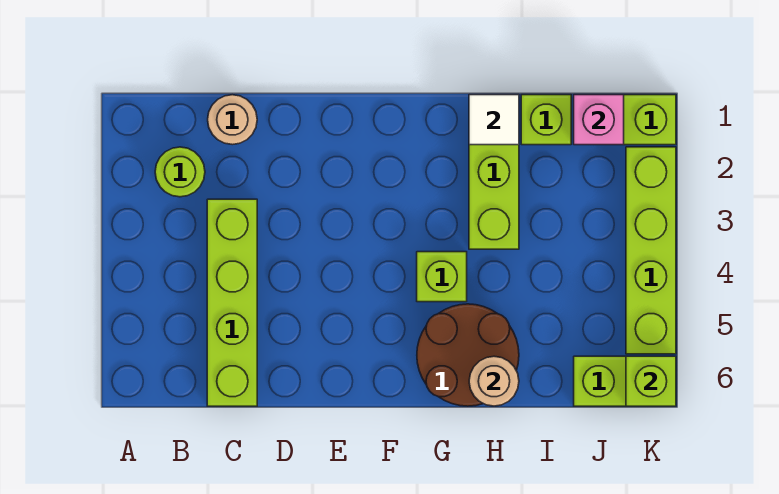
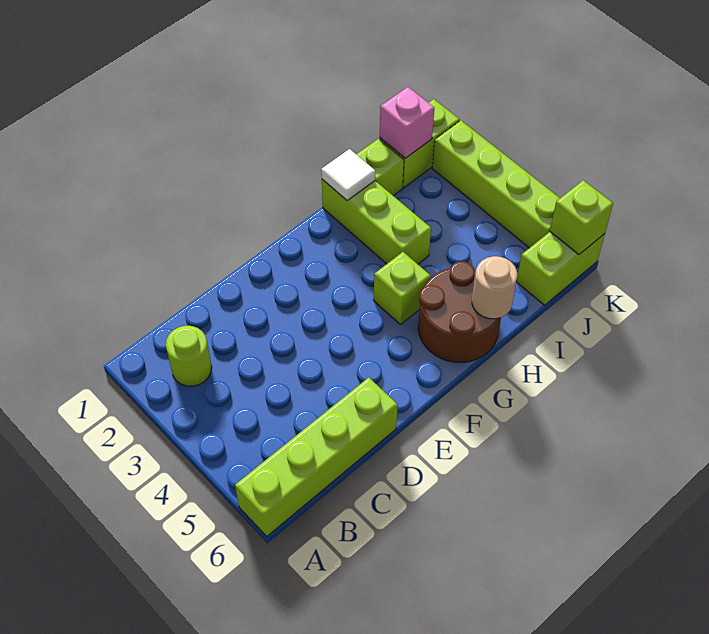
tan 1x1 round brick [208,95,257,145] -> none
lime 1x4 brick [207,199,257,406] -> lime 1x4 brick turned to [235,377,398,536]

